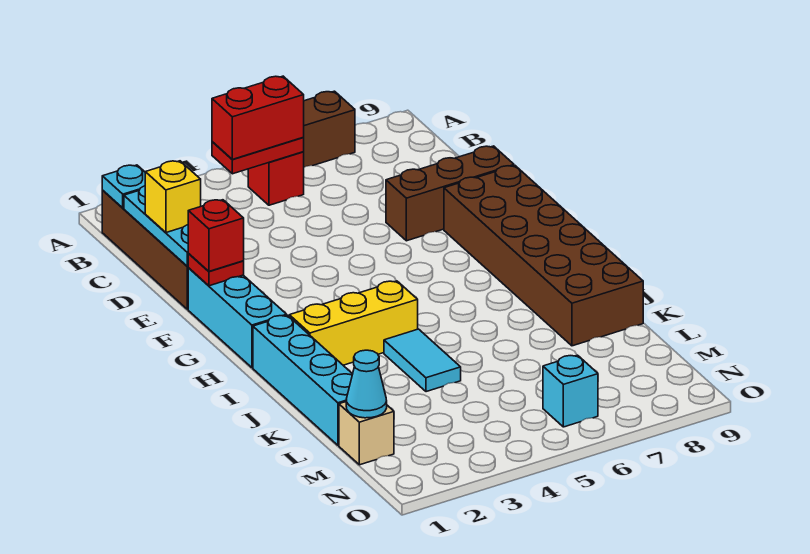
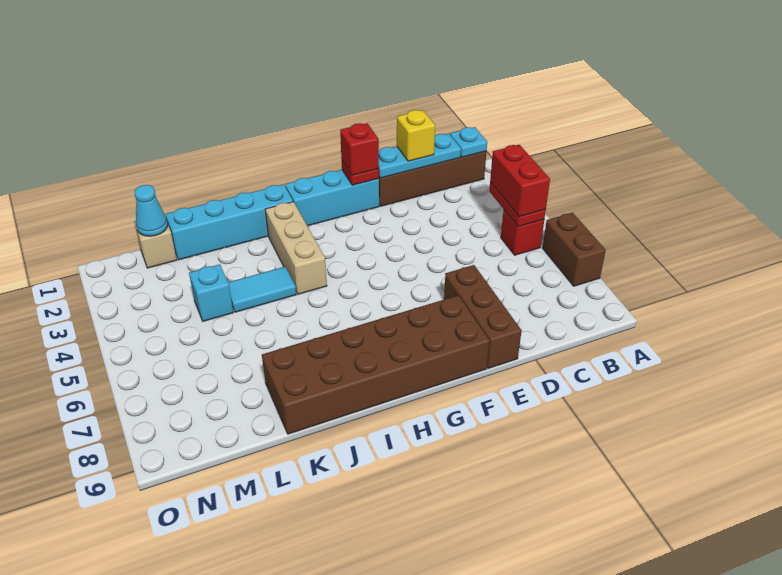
yellow 1x3 brick [289,281,418,365] -> tan 1x3 brick [265,202,327,294]
cyan 1x1 brick [543,355,598,427] -> cyan 1x1 brick moved to [189,264,233,321]

